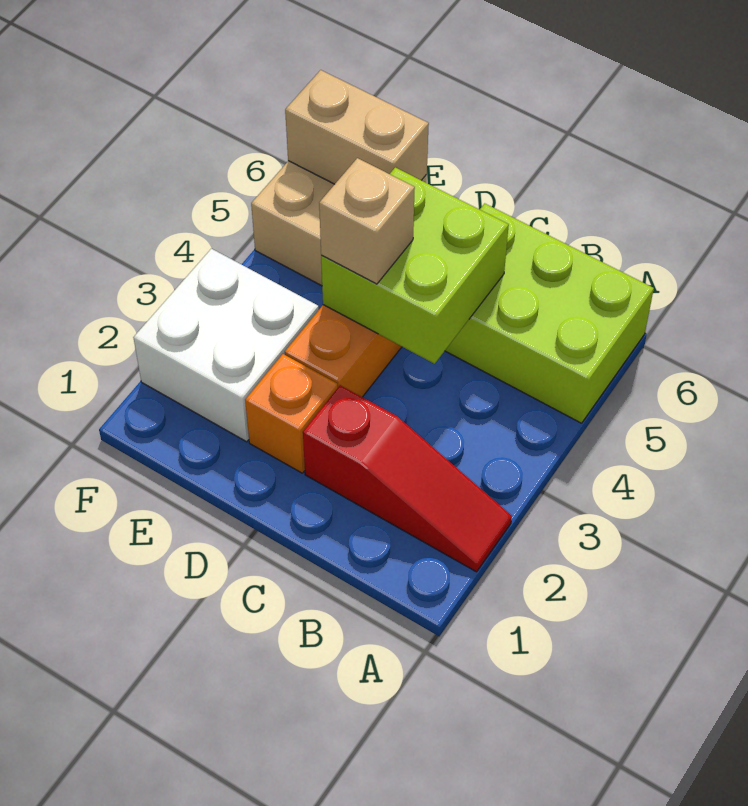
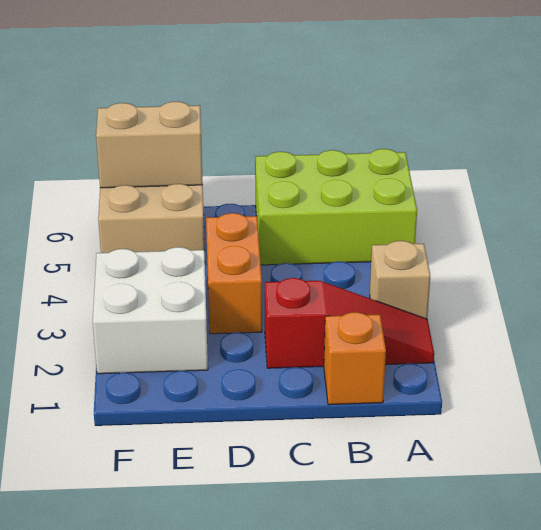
lime 2x2 brick [321,167,509,364] -> none
orange 1x1 brick [245,354,337,473] -> orange 1x1 brick moved to [324,312,386,405]
tan 1x1 brick [319,158,415,284] -> tan 1x1 brick moved to [370,241,430,319]

